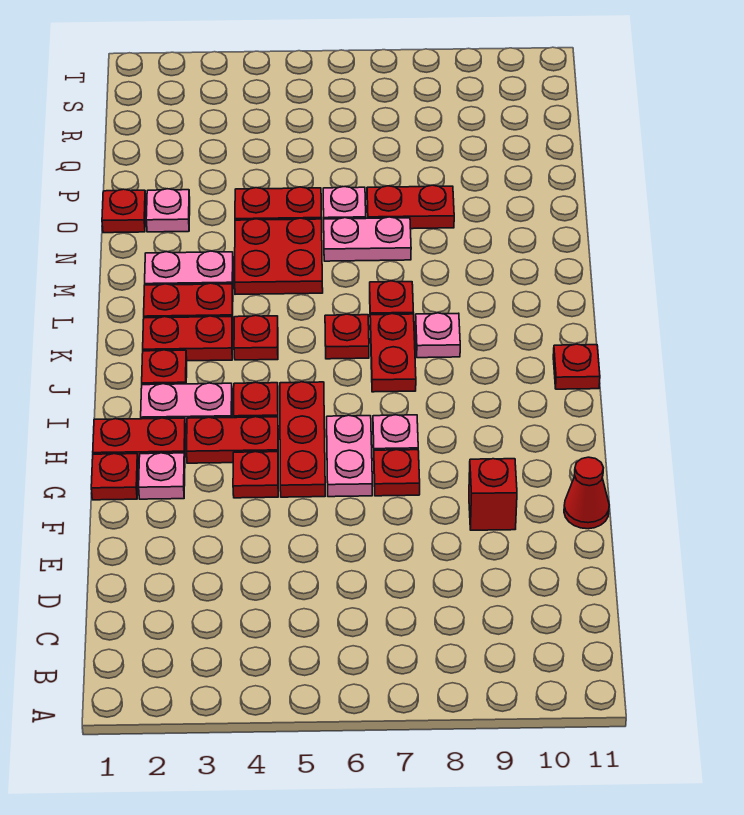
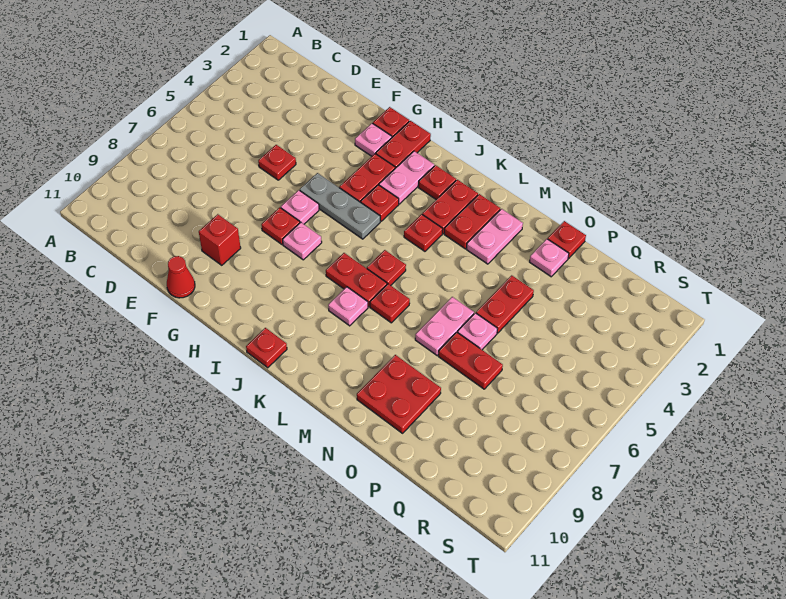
red 1x1 plate [233,452,278,498] -> red 1x1 plate moved to [258,145,296,180]
red 1x3 plate [280,382,325,497] -> grey 1x3 plate [300,173,380,239]
pink 1x2 plate [327,415,372,497] -> pink 1x1 plate [281,190,319,224]
red 2x2 plate [235,218,323,294] -> red 2x2 plate moved to [357,355,441,433]
red 1x2 plate [367,185,454,229] -> red 1x2 plate turned to [438,332,503,389]

